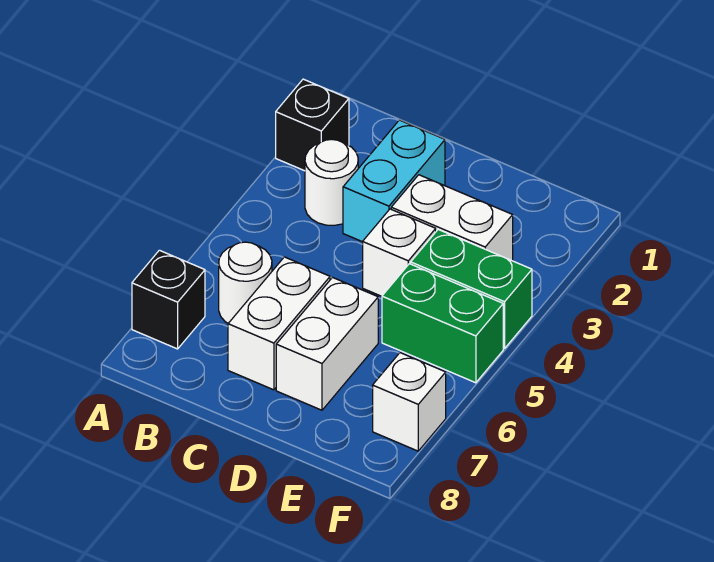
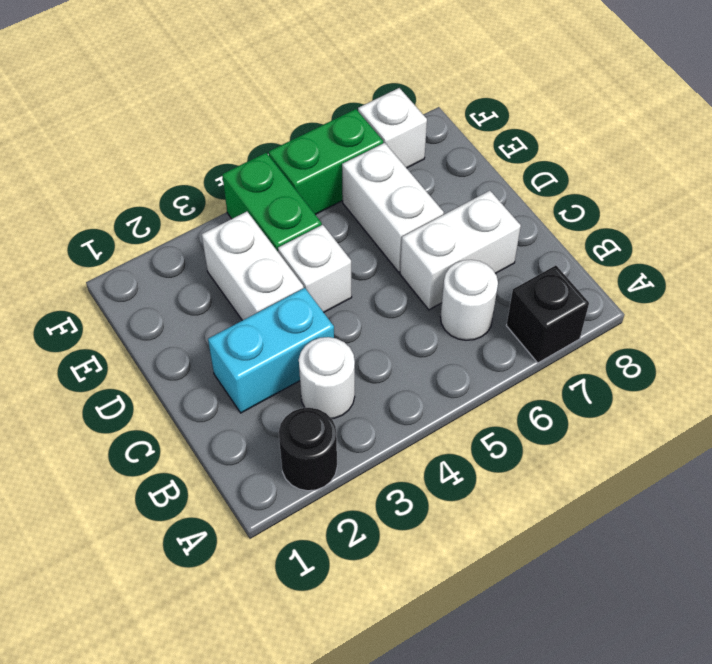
black 1x1 brick [276,79,349,171] -> black 1x1 round brick [279,408,337,491]
white 1x2 brick [276,278,378,410] -> white 1x2 brick turned to [342,143,444,272]
green 1x2 brick [382,264,503,383] -> green 1x2 brick turned to [269,109,383,215]

